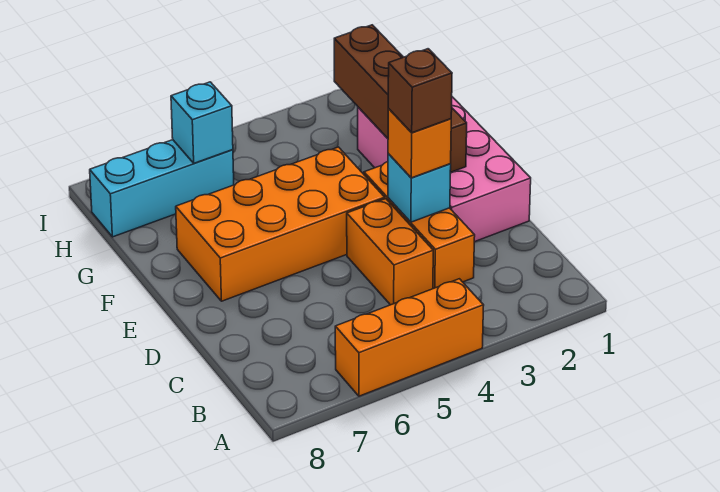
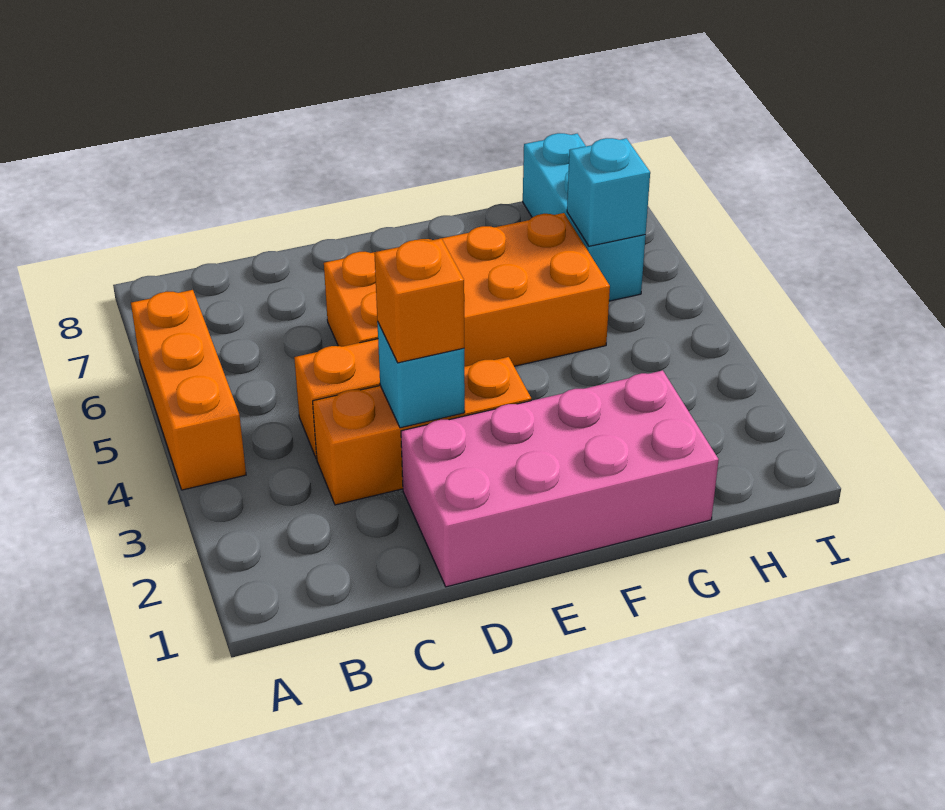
brown 1x1 brick [388,49,452,133] -> none
brown 1x4 brick [334,25,467,172] -> none
orange 2x4 brick [176,147,385,301] -> orange 2x4 brick turned to [324,213,610,367]

